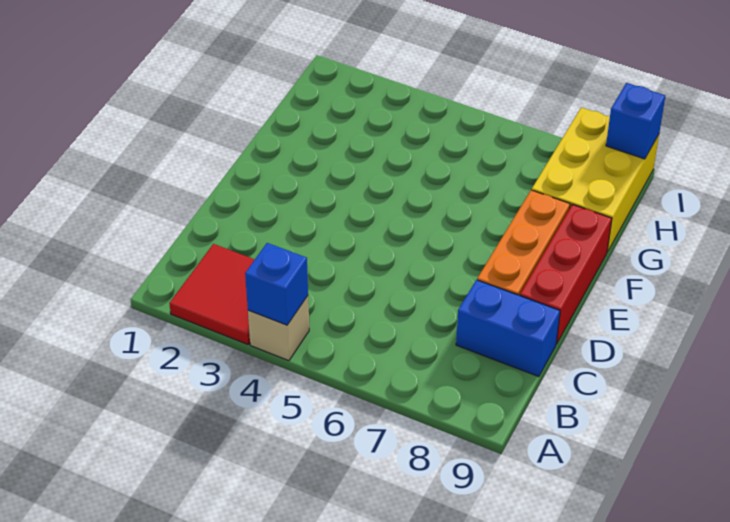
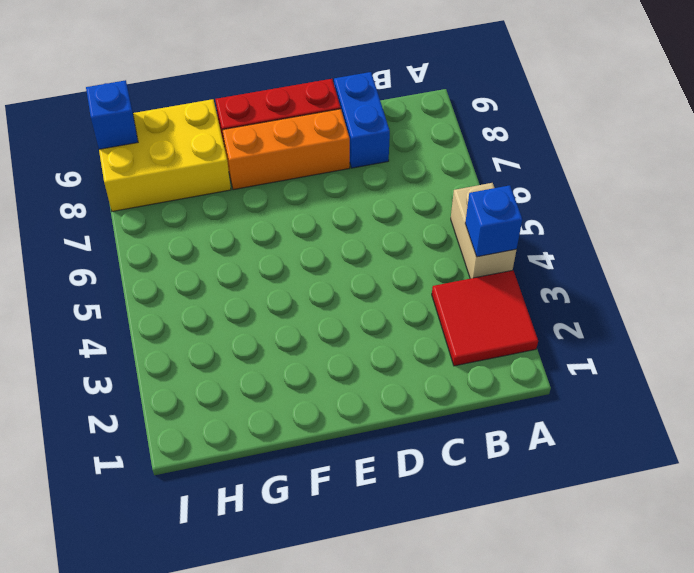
tan 1x1 brick [248,296,309,361] -> tan 1x2 brick [451,183,517,279]

